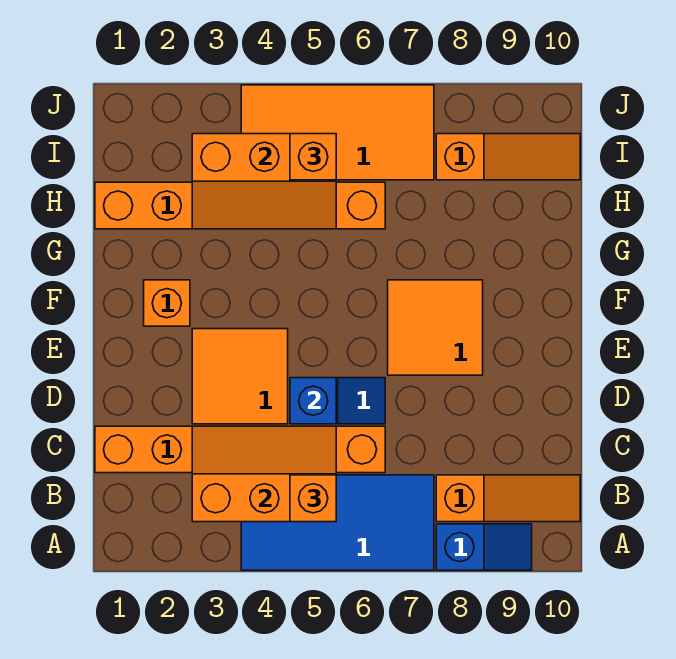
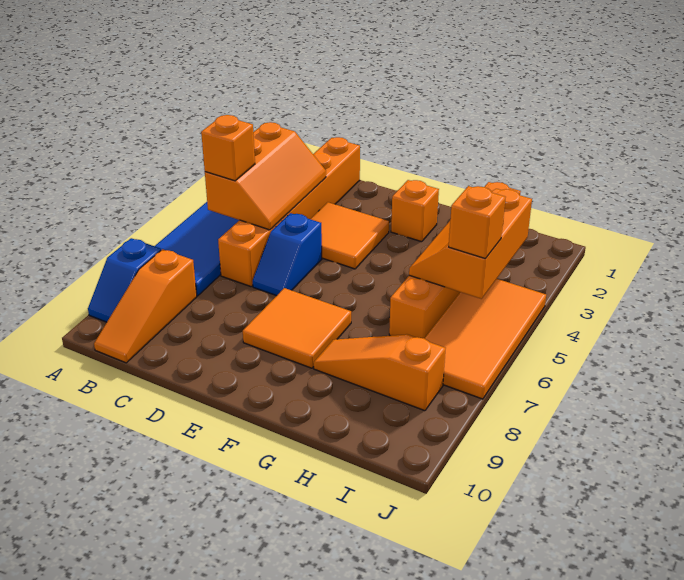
blue 1x1 brick [290,378,336,424] -> none
orange 1x3 slope [436,134,580,180] -> orange 1x3 slope turned to [314,334,446,411]

